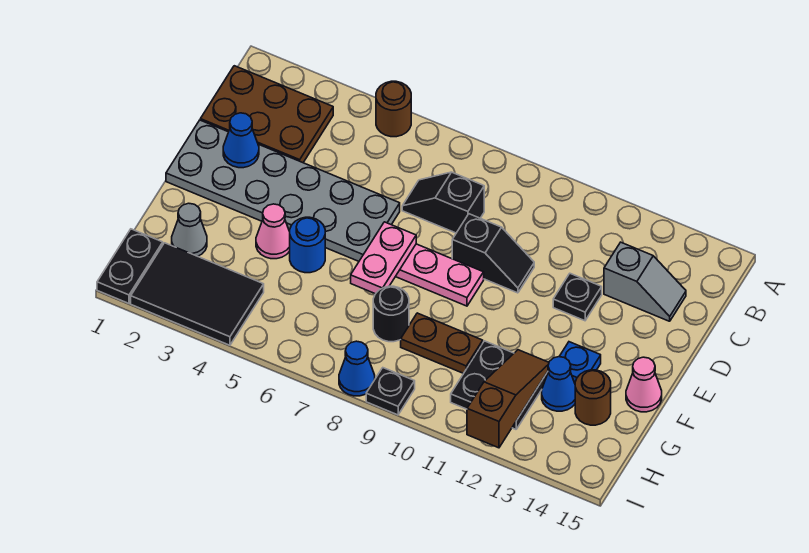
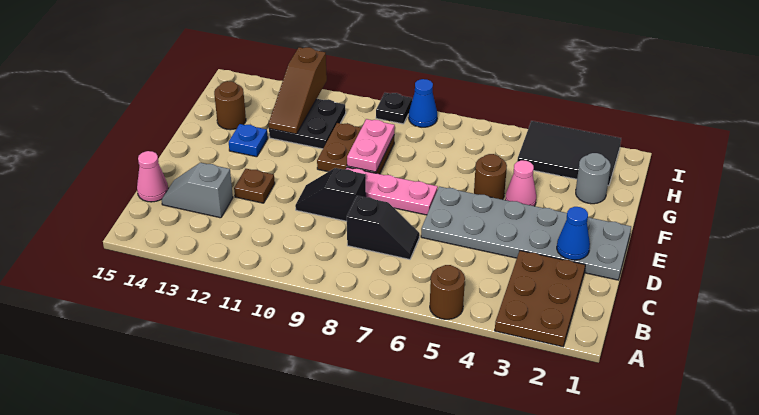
brown 2x3 plate [200,66,333,163] -> brown 2x3 plate turned to [495,251,585,347]
black 1x1 plate [553,274,602,321] -> brown 1x1 plate [234,169,275,203]
pink 1x2 plate [351,222,416,294] -> pink 1x2 plate moved to [347,119,395,172]
blue 1x1 round brick [290,217,325,273] -> brown 1x1 round brick [474,154,507,200]
pink 1x1 cone [626,357,662,412] -> pink 1x1 cone moved to [137,151,168,202]
grey 1x1 cone [172,203,207,256] -> grey 1x1 round brick [576,153,611,204]
black 1x1 round brick [373,286,409,342] -> none
brown 1x2 plate [401,313,483,373] -> brown 2x2 plate [317,123,394,174]
blue 1x1 cone [542,357,575,411] -> none
black 1x2 plate [97,229,163,303] -> none

